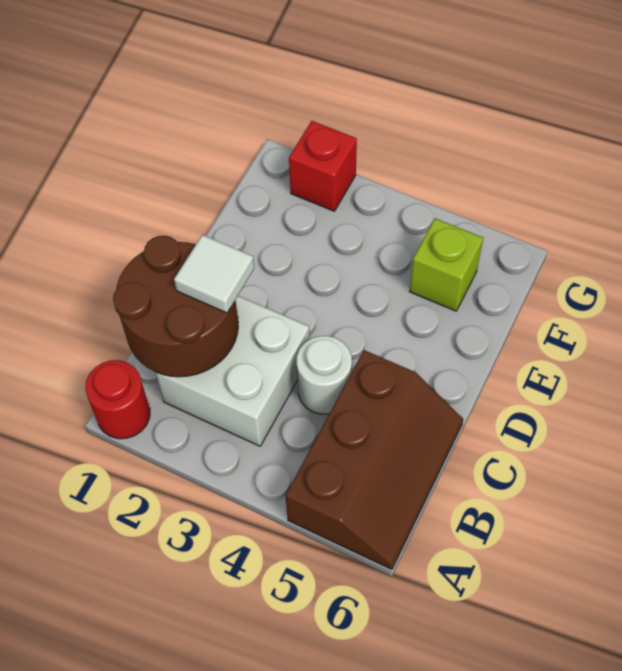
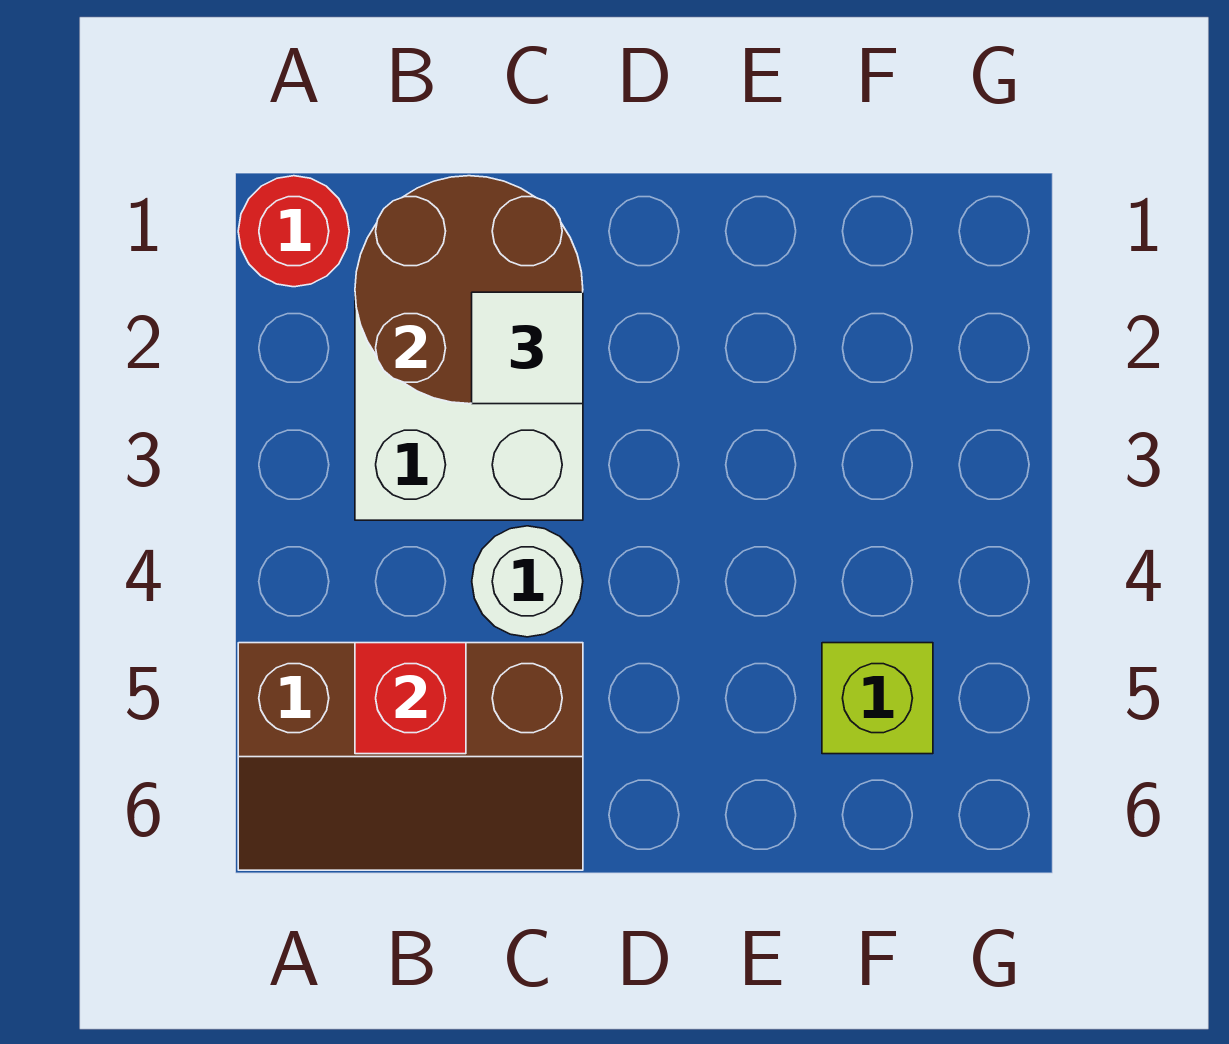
red 1x1 brick [289,121,357,211] -> red 1x1 brick moved to [355,643,466,754]

